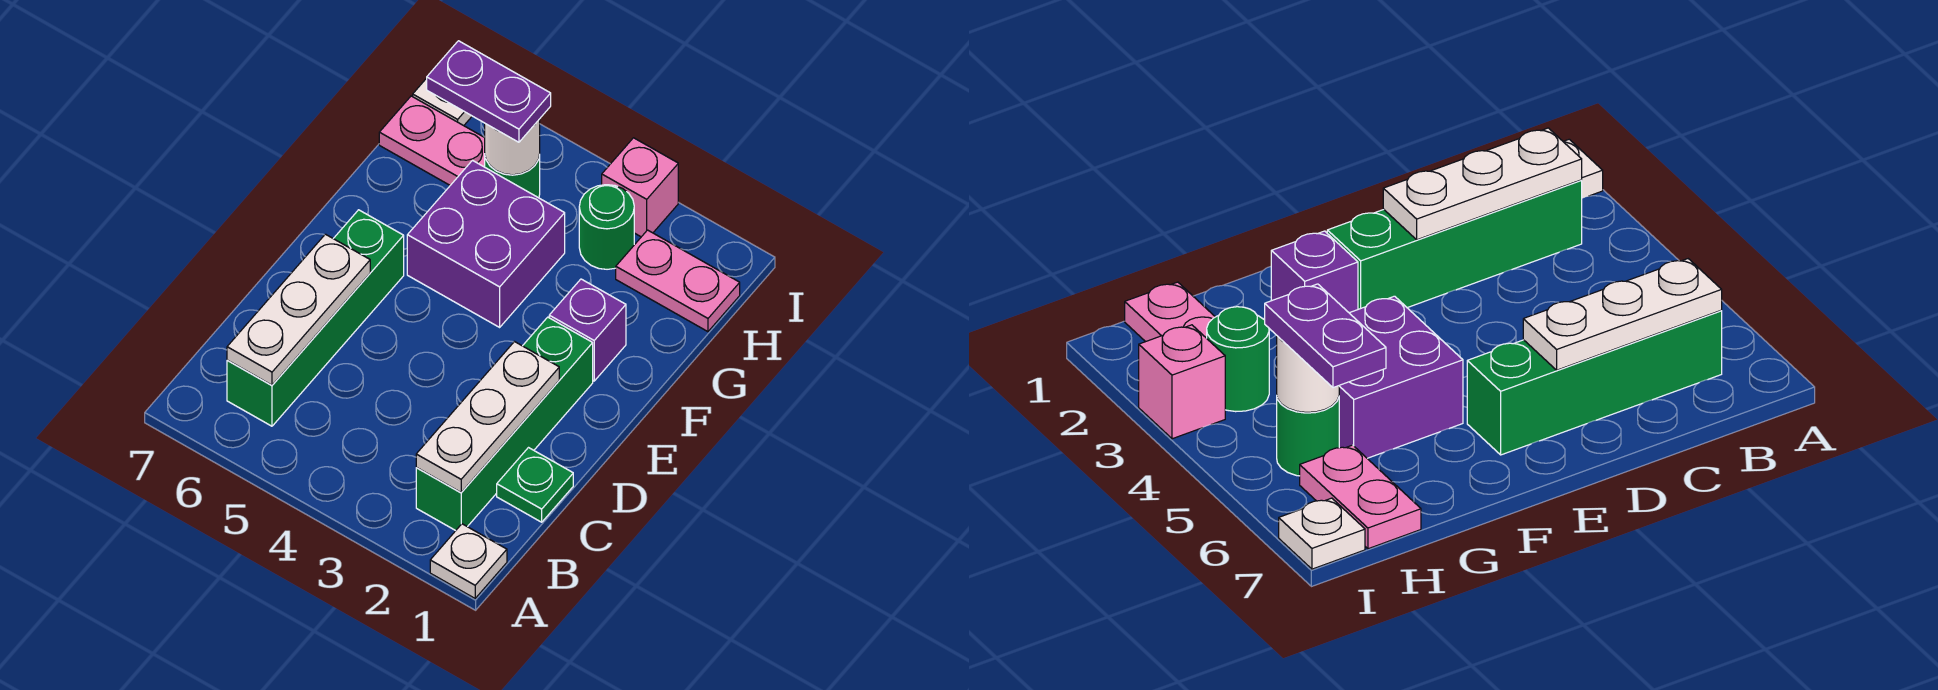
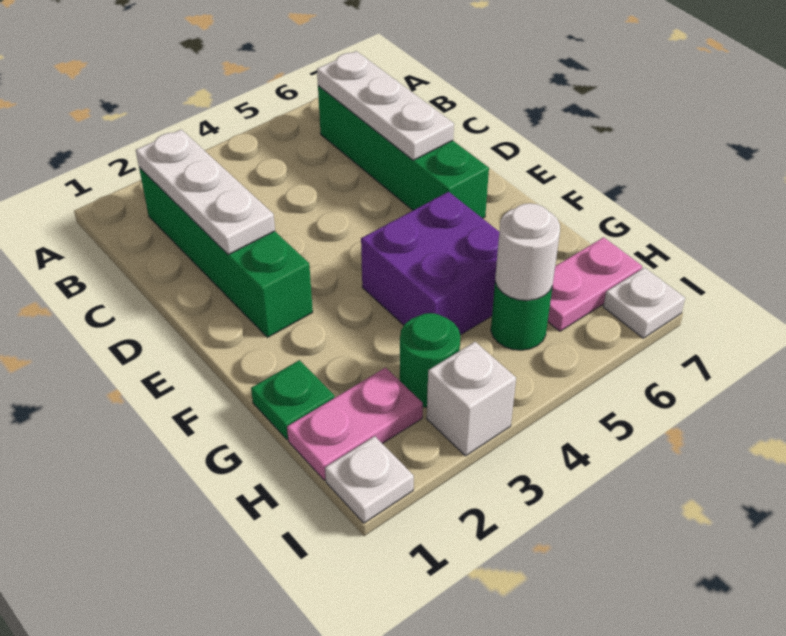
white 1x1 plate [430,524,507,598] -> white 1x1 plate moved to [325,436,414,523]
green 1x1 plate [497,448,573,522] -> green 1x1 plate moved to [251,360,334,439]
purple 1x1 brick [549,279,626,381] -> none
purple 1x2 plate [427,41,551,142] -> none
pink 1x1 brick [602,138,678,237] -> white 1x1 brick [427,342,516,456]

